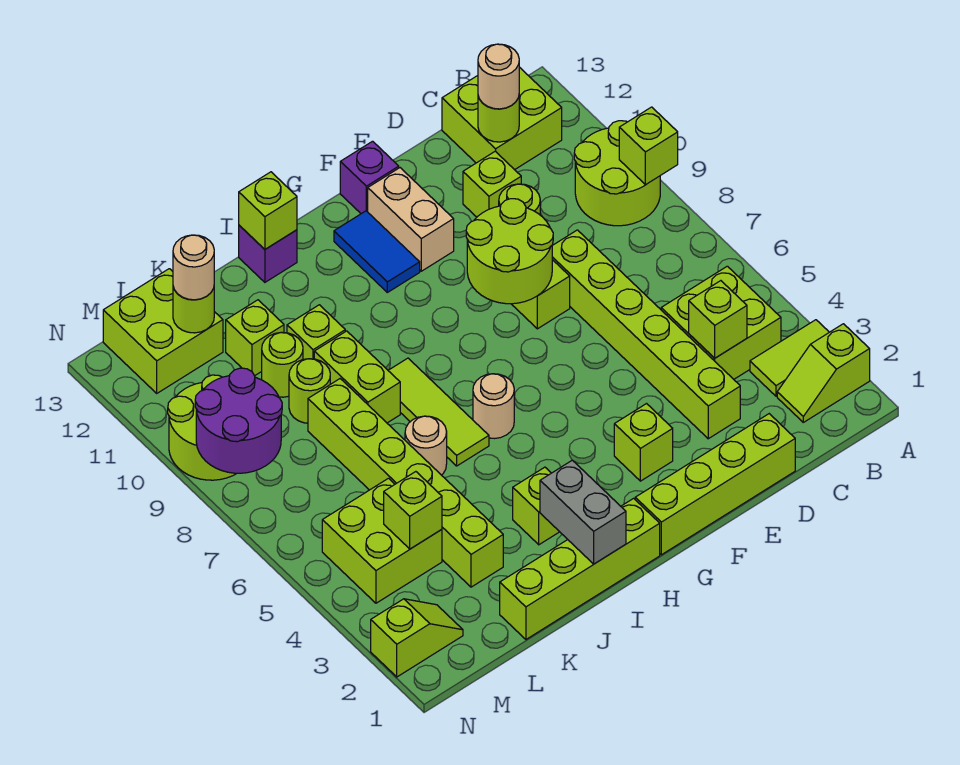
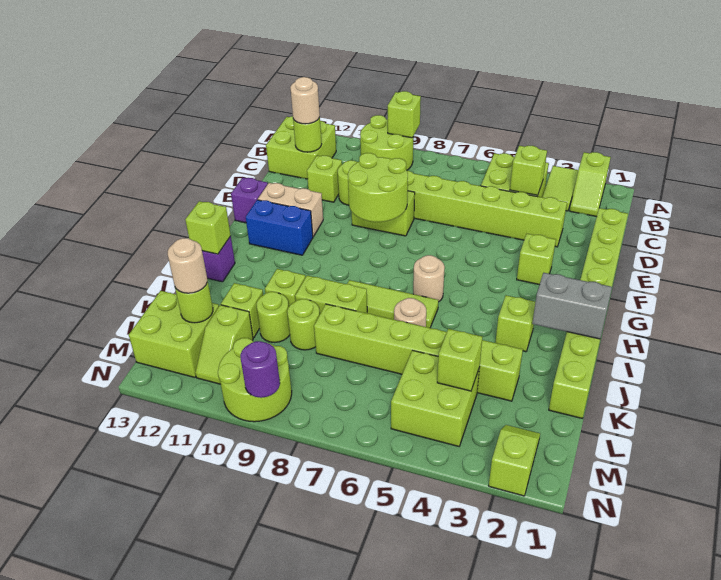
blue 1x2 tile [334,211,420,292] -> blue 1x2 brick [246,200,313,255]
none -> lime 1x2 slope [195,305,253,384]
purple 2x2 round brick [195,368,282,473] -> purple 1x1 round brick [240,341,280,398]

